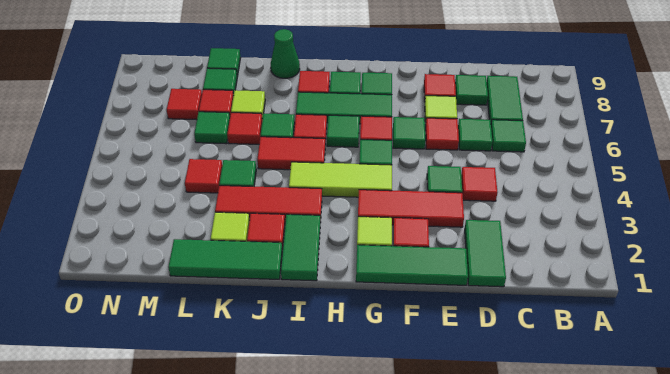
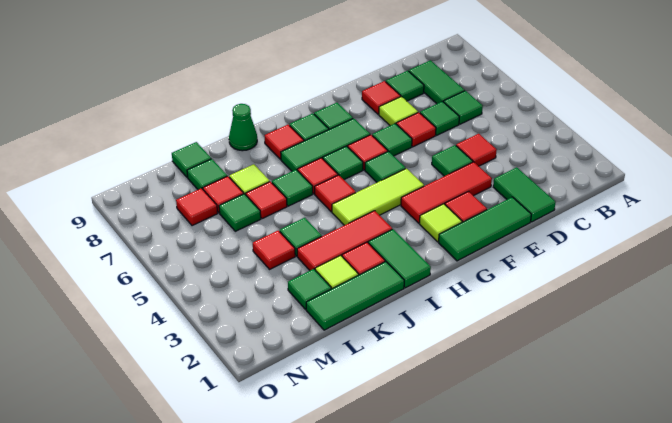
red 1x2 tile [257,137,325,170] -> red 1x1 tile [315,175,356,212]
none -> green 1x1 tile [288,269,331,309]

